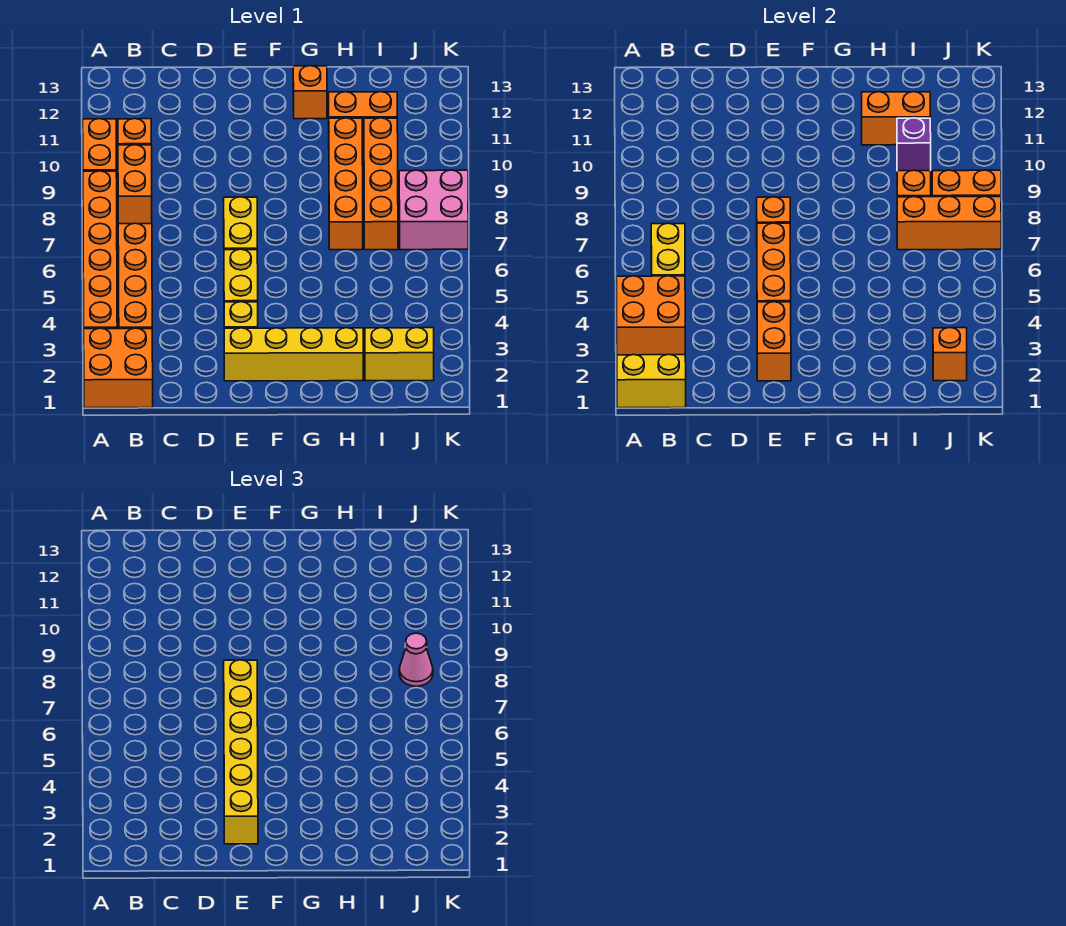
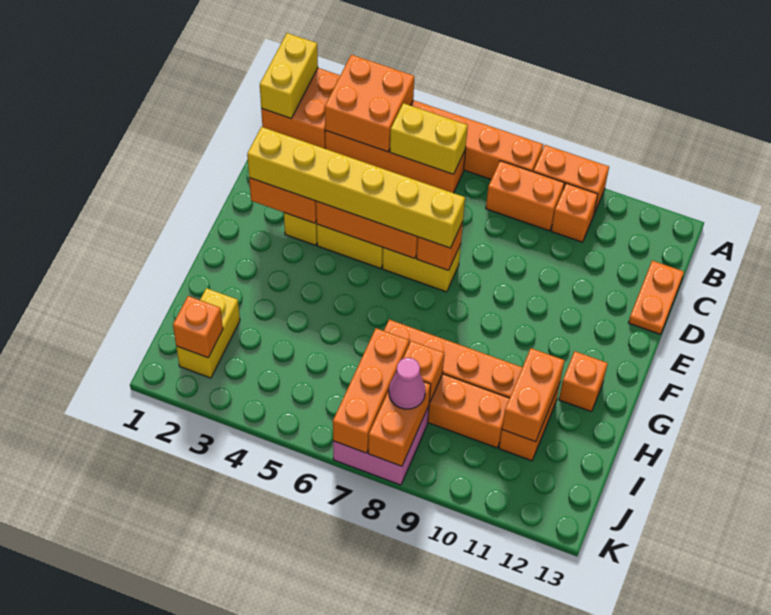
none -> orange 1x2 plate [629,261,684,334]
yellow 1x4 brick [224,328,363,381] -> none
purple 1x1 brick [897,118,931,171] -> none

